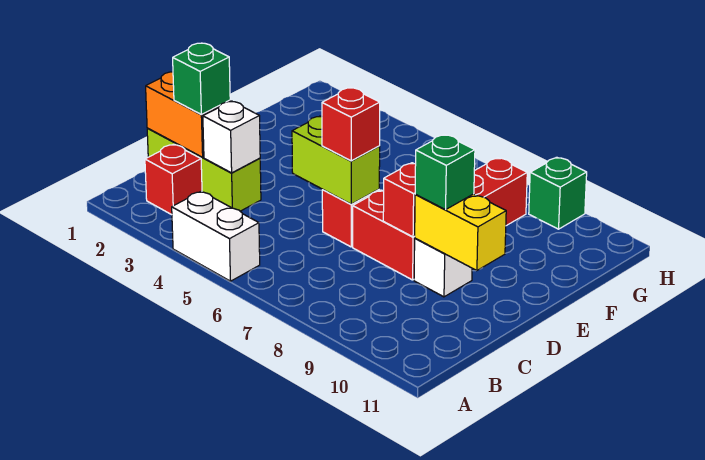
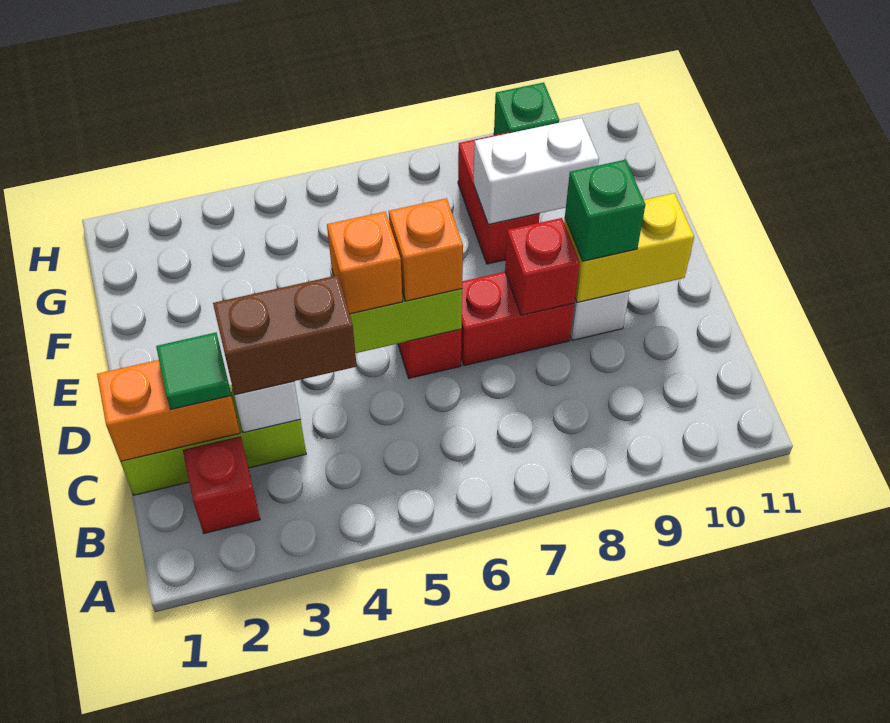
white 1x2 brick [172,191,260,281] -> white 1x2 brick moved to [474,118,599,224]
green 1x1 brick [173,43,230,114] -> green 1x1 tile [156,333,231,409]
none -> brown 1x2 brick [213,275,357,395]
none -> orange 1x1 brick [327,212,403,314]
red 1x1 brick [322,88,380,161] -> orange 1x1 brick [389,198,463,301]

